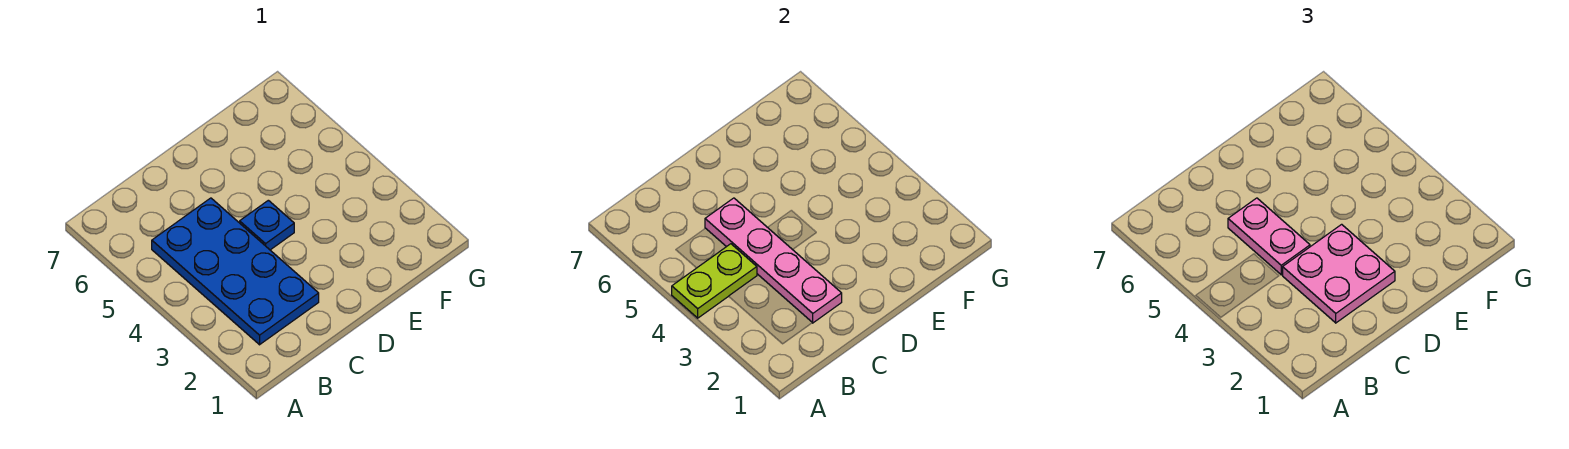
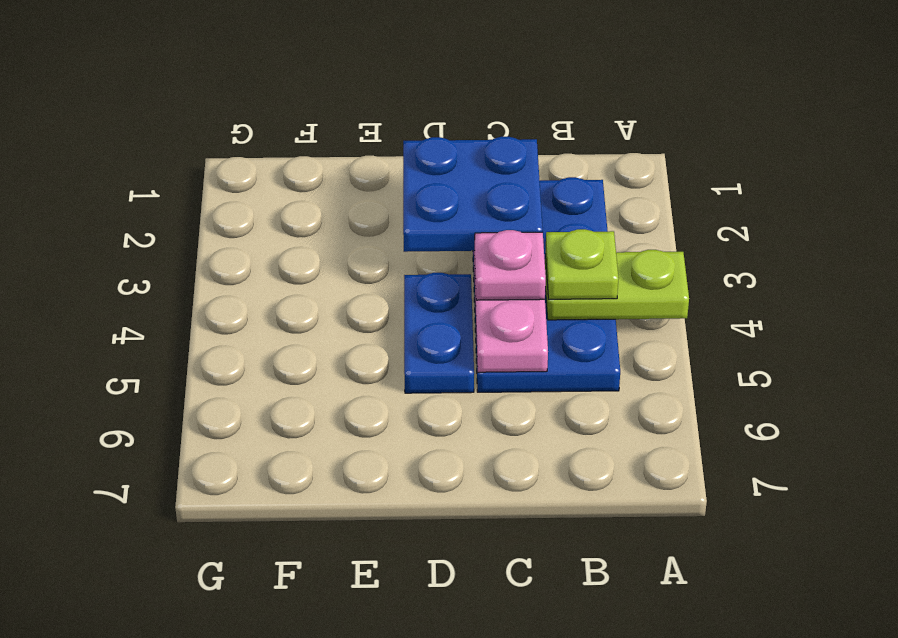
none -> lime 1x1 plate [545,229,619,299]
pink 2x2 plate [1283,224,1395,323] -> blue 2x2 plate [403,137,543,252]
pink 1x2 plate [1228,198,1310,275] -> pink 1x1 plate [475,230,546,300]
blue 1x1 plate [240,200,294,250] -> blue 1x2 plate [404,273,474,393]

